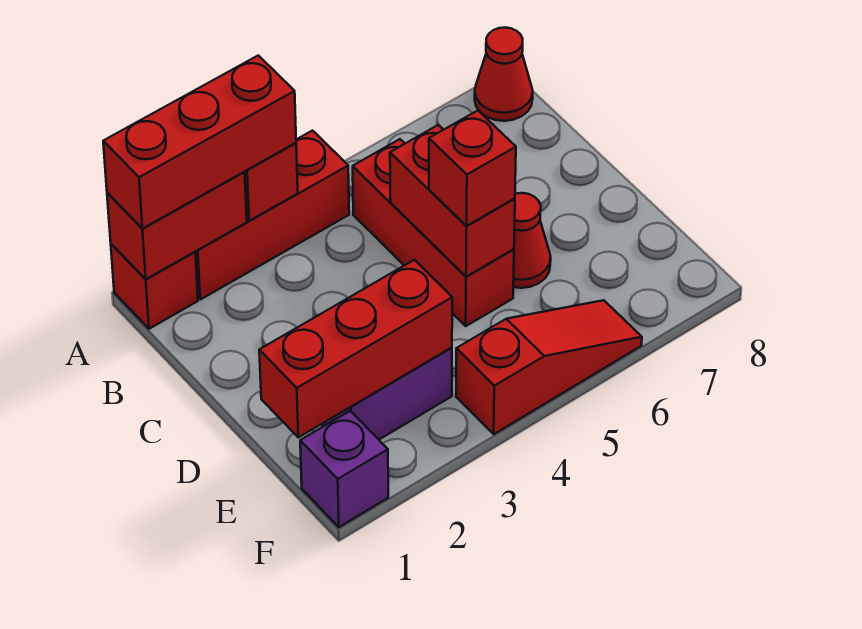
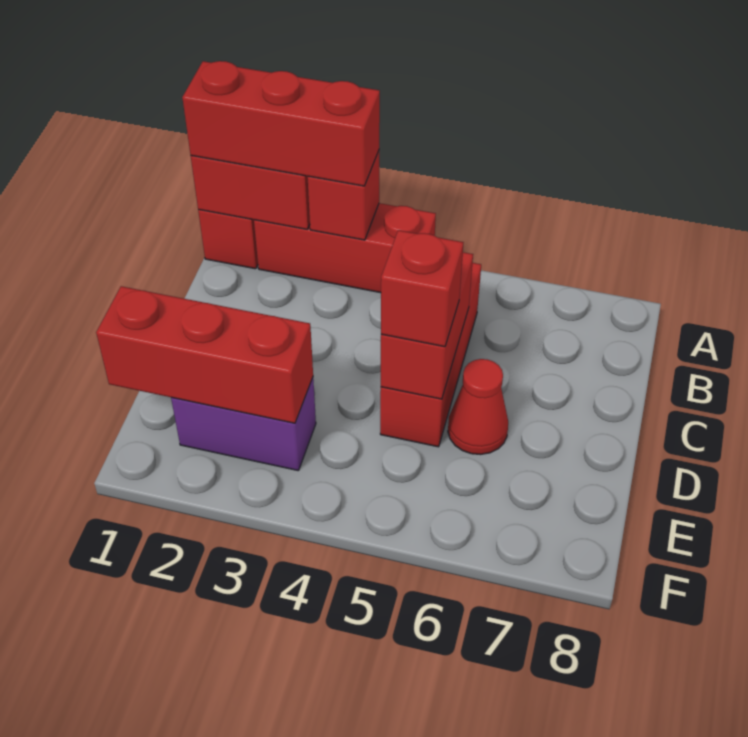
red 1x1 cone [475,28,533,121] -> none
purple 1x1 brick [300,411,388,527] -> none
red 1x3 slope [456,300,642,434] -> none

